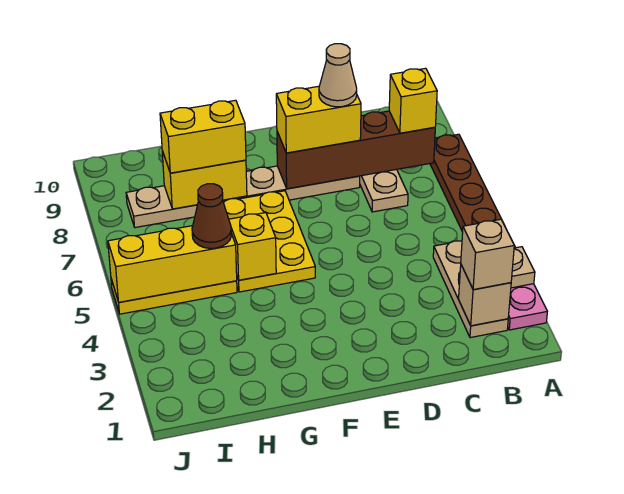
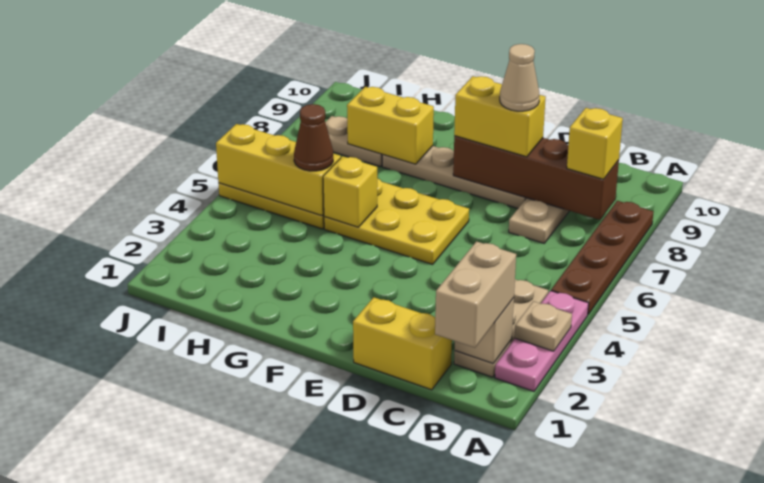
tan 1x1 brick [461,219,514,290] -> tan 1x2 brick [435,241,516,348]
yellow 2x3 plate [223,191,315,292] -> yellow 2x3 plate turned to [324,178,469,264]
yellow 1x2 brick [160,100,246,173] -> yellow 1x2 brick moved to [353,297,452,390]

